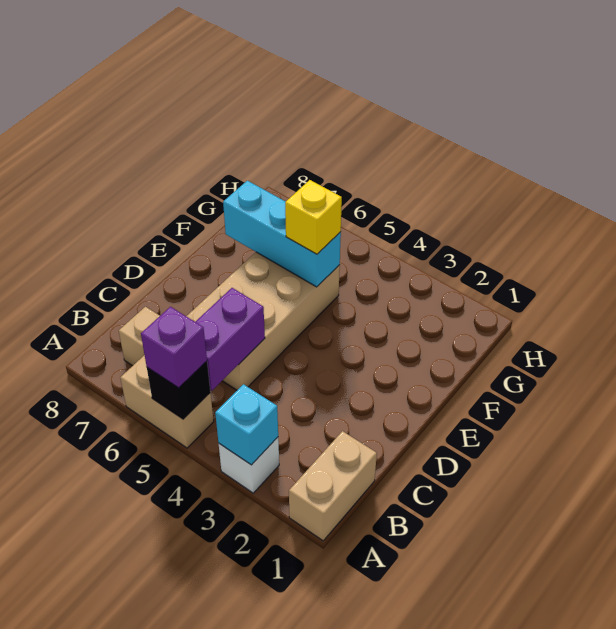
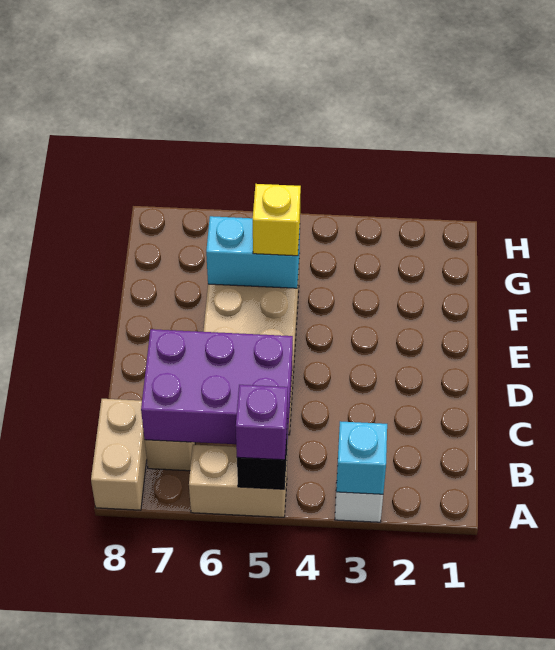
tan 1x2 brick [289,431,377,541] -> tan 1x2 brick moved to [91,399,147,510]
purple 1x2 brick [196,288,265,391] -> purple 2x3 brick [141,329,293,444]
cyan 1x3 brick [223,181,341,287] -> cyan 1x2 brick [206,216,300,288]

